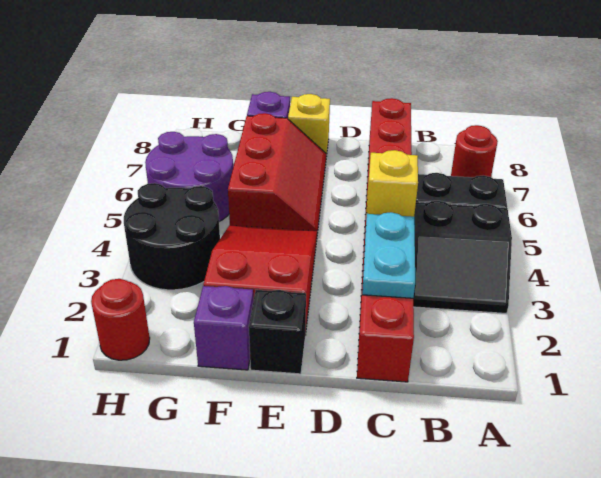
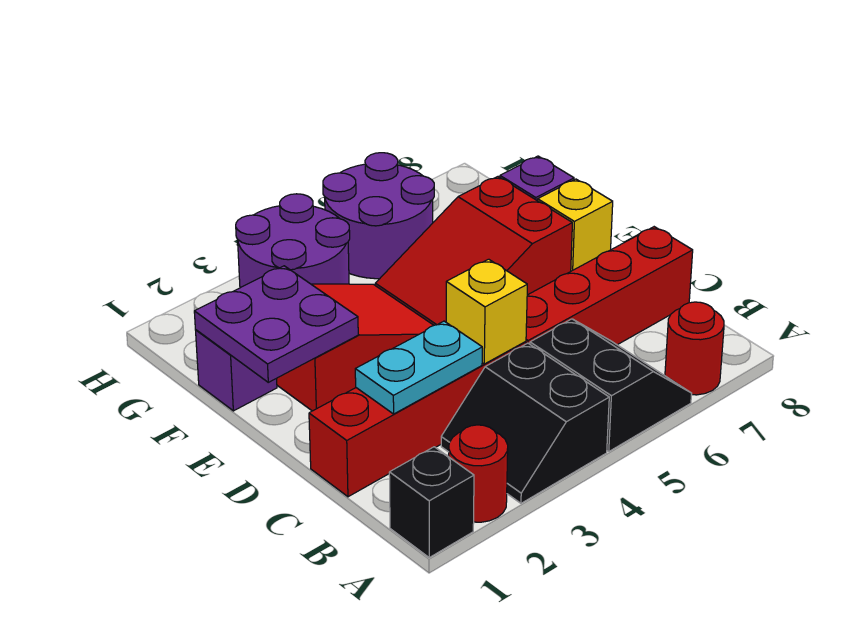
black 1x1 brick [249,290,306,374] -> black 1x1 brick moved to [389,447,474,557]
none -> purple 2x2 plate [194,266,358,382]
red 2x3 slope [228,113,326,233] -> red 2x3 slope turned to [375,177,572,325]
black 2x2 round brick [124,183,220,290] -> purple 2x2 round brick [236,194,350,288]
red 1x1 round brick [91,279,150,360] -> red 1x1 round brick moved to [449,425,508,522]

